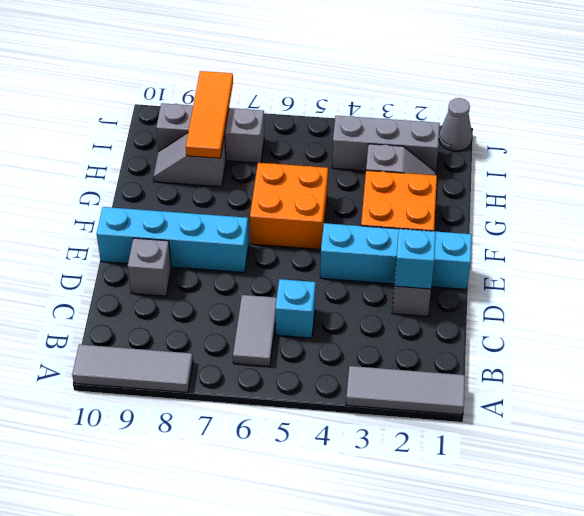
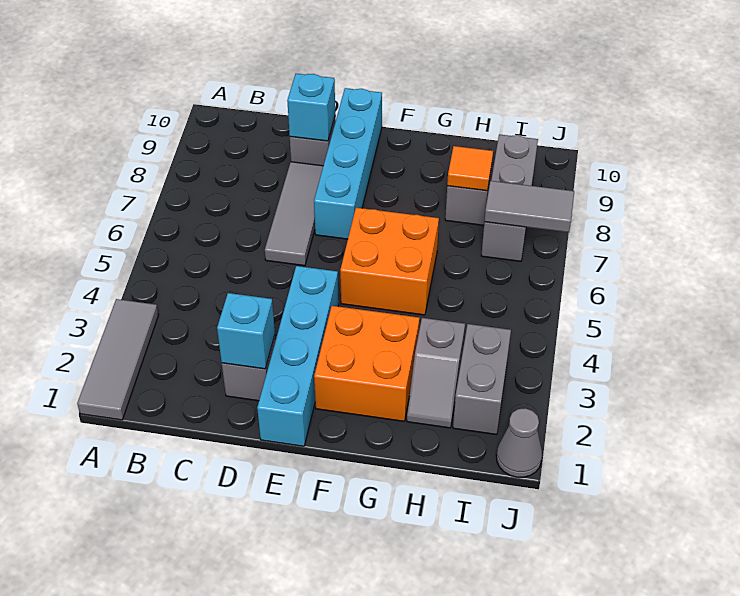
grey 1x3 tile [72,344,193,393] -> grey 1x3 tile moved to [265,162,323,266]
grey 1x2 tile [233,295,277,367] -> grey 1x2 tile moved to [484,181,574,232]
cyan 1x1 brick [275,279,316,338] -> cyan 1x1 brick moved to [287,74,335,141]
orange 1x3 tile [186,71,233,158] -> orange 1x1 tile [447,146,493,191]
grey 1x3 brick [332,116,440,172] -> grey 1x2 brick [453,324,511,435]

